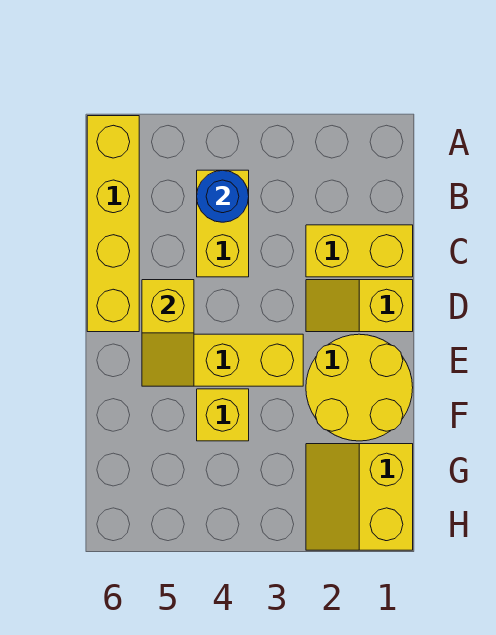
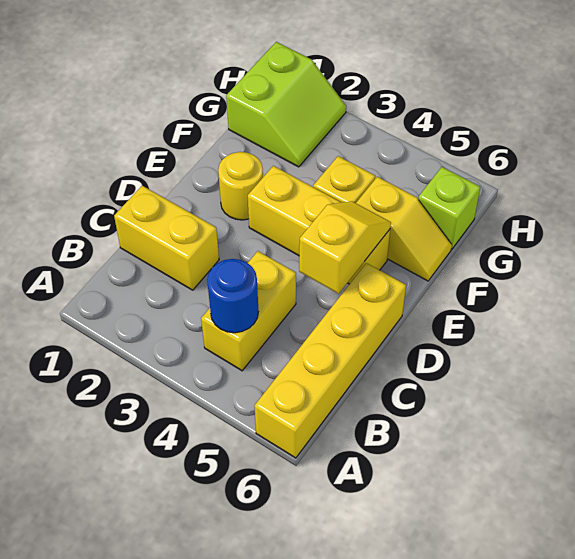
yellow 1x2 slope [306,280,413,332] -> yellow 1x2 slope moved to [356,177,452,281]
yellow 2x2 round brick [306,334,413,441] -> yellow 1x1 round brick [218,152,263,220]
yellow 2x2 slope [306,444,413,550] -> lime 2x2 slope [226,42,346,167]
none -> lime 1x1 brick [418,167,480,249]

